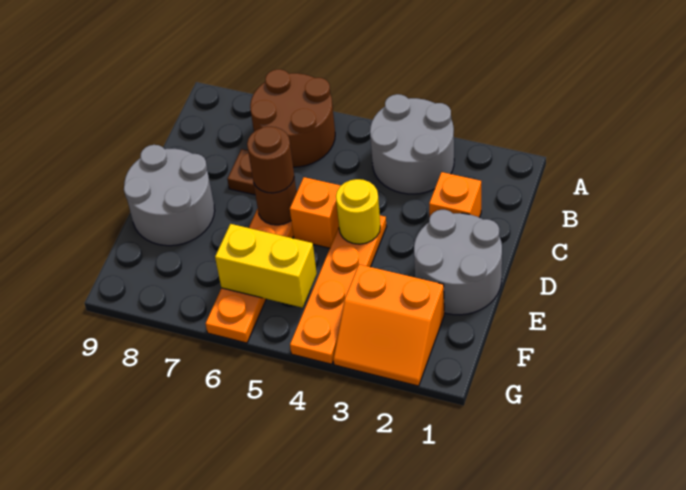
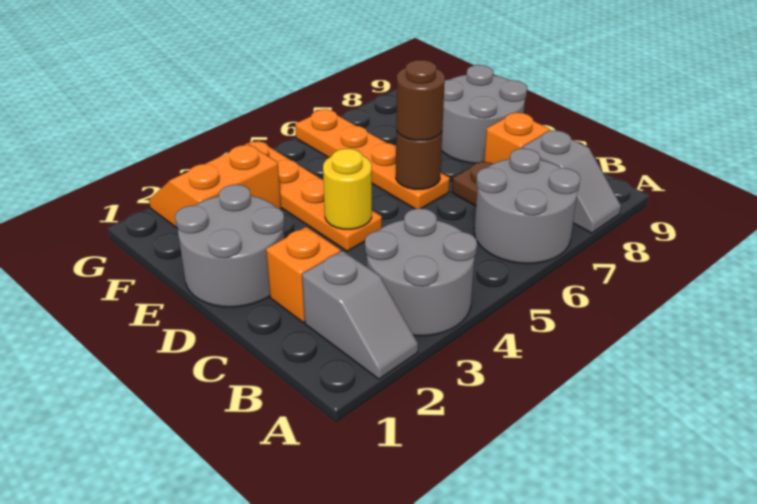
none -> grey 1x2 slope [302,251,418,379]
brown 2x2 round brick [250,69,335,167] -> grey 2x2 round brick [474,148,580,264]
none -> grey 1x2 slope [523,130,621,233]
orange 1x1 brick [290,177,341,248] -> orange 1x1 brick moved to [484,112,550,164]
yellow 1x2 brick [215,224,317,308] -> none

